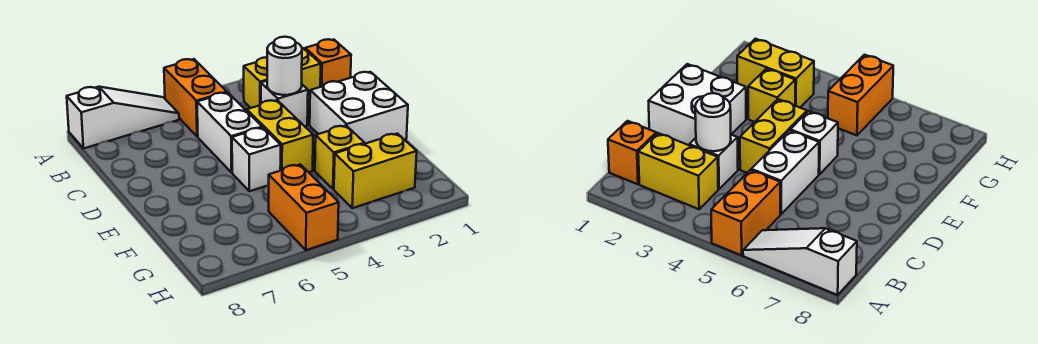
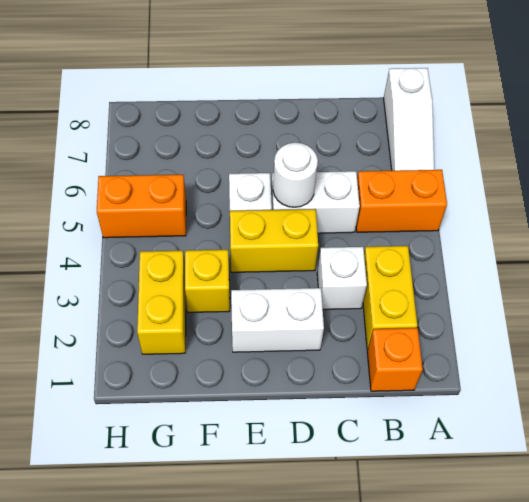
white 1x1 round brick [267,37,302,95] -> white 1x1 round brick moved to [273,143,318,207]
white 2x2 brick [310,72,408,144] -> white 1x2 brick [231,288,324,352]

